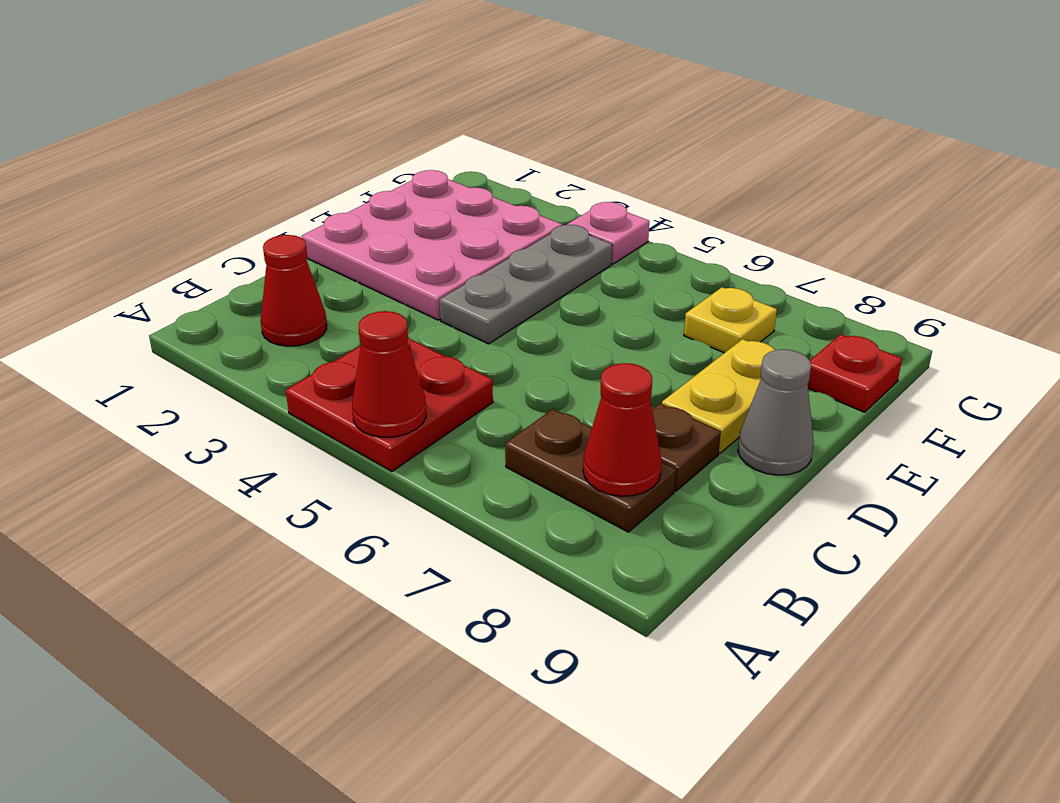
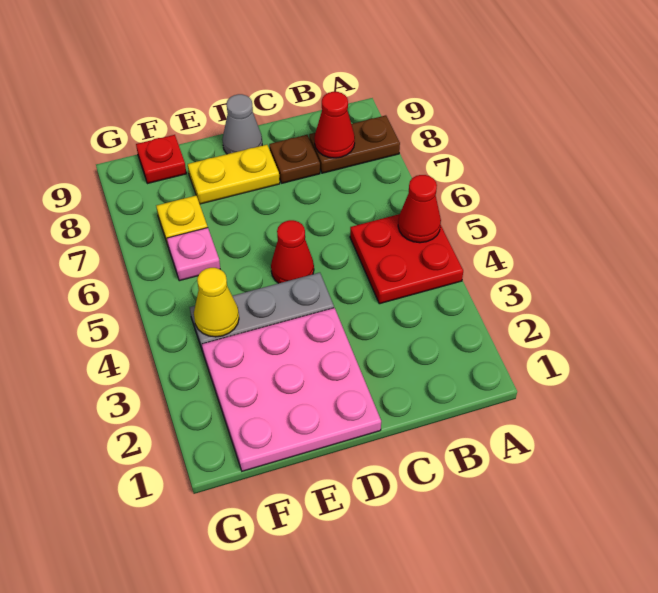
red 1x1 cone [261,235,327,346] -> red 1x1 cone moved to [271,220,314,283]
brown 1x2 plate [505,409,676,532] -> brown 1x2 plate turned to [309,115,400,173]
none -> yellow 1x1 cone [194,268,239,337]
pink 1x1 plate [567,202,649,264] -> pink 1x1 plate moved to [167,228,220,281]

